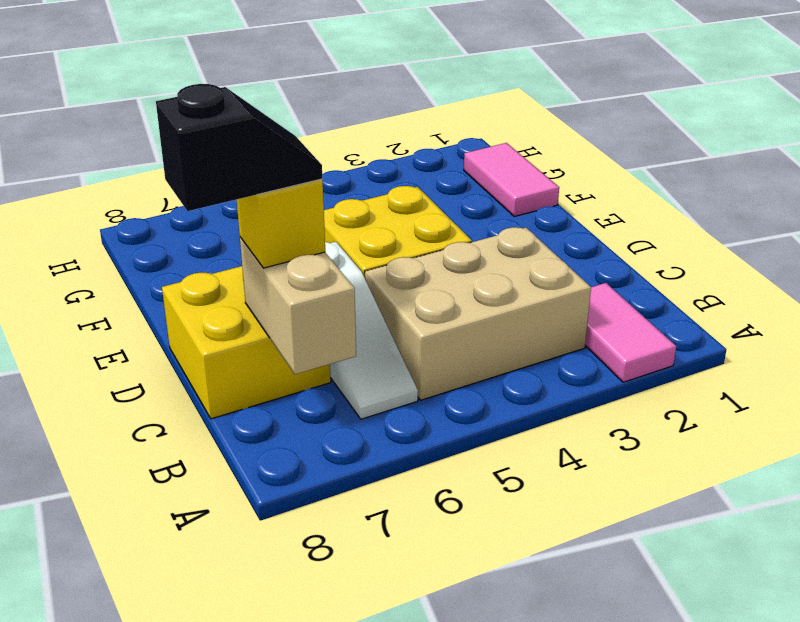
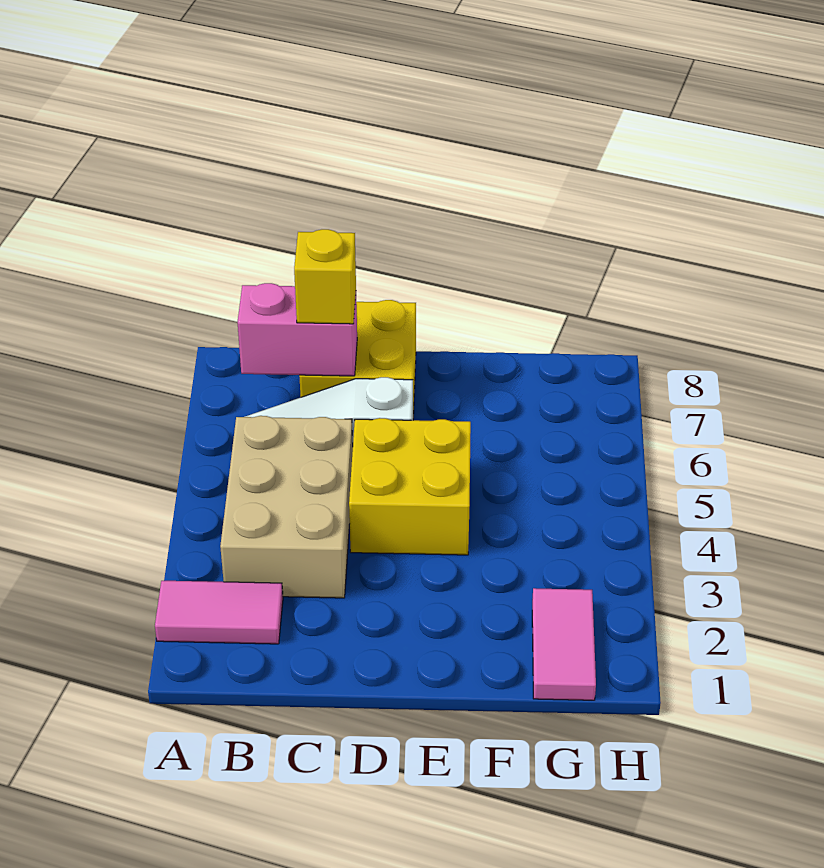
tan 1x2 brick [240,237,356,374] -> pink 1x2 brick [238,283,357,376]
black 1x2 slope [156,84,322,211] -> none
pink 1x2 tile [464,143,559,217] -> pink 1x2 tile turned to [532,588,596,700]

